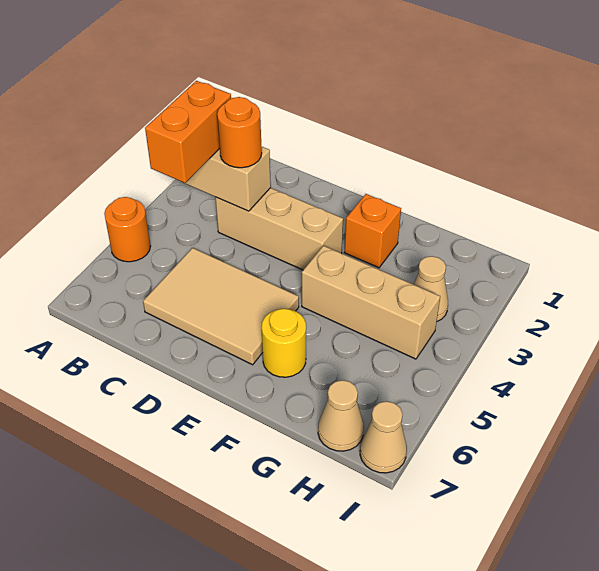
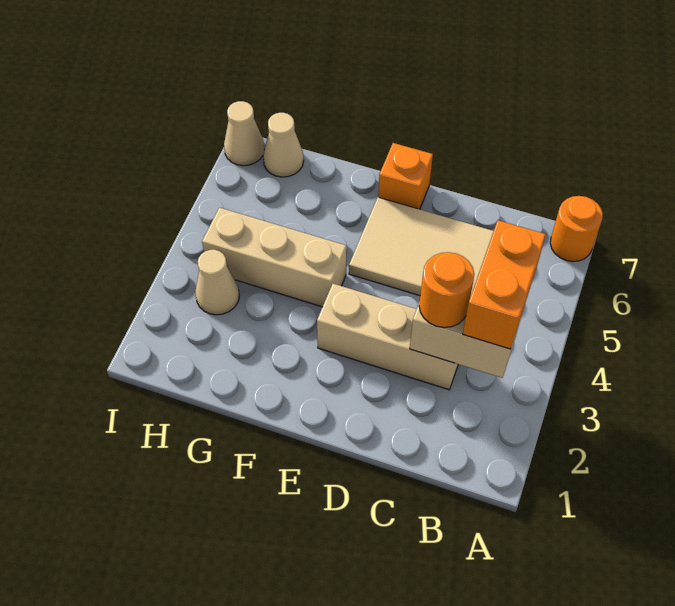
orange 1x1 round brick [104,197,151,262] -> orange 1x1 round brick moved to [550,196,603,261]
orange 1x1 brick [344,194,401,268] -> orange 1x1 brick moved to [378,143,433,209]
yellow 1x1 round brick [261,309,306,377] -> none

